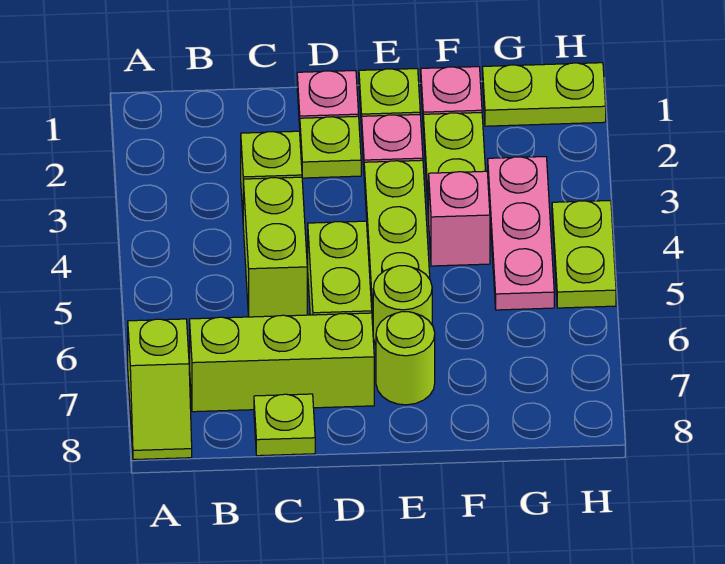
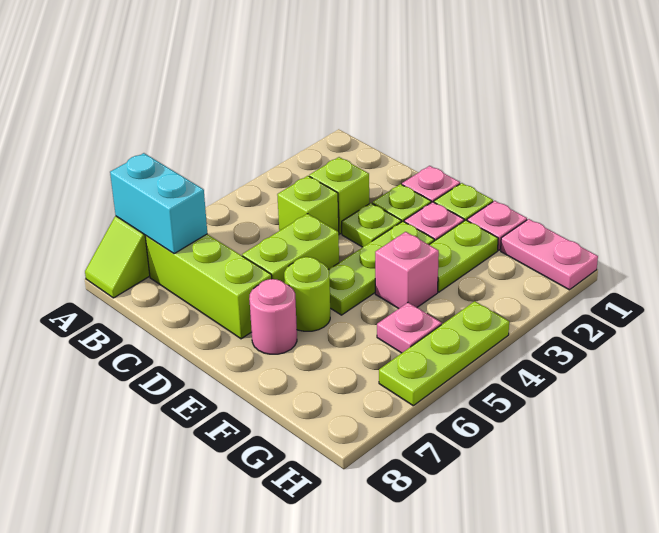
none -> cyan 1x2 brick [110,153,207,254]
lime 1x2 brick [243,177,307,317] -> lime 1x1 brick [277,176,339,232]
lime 1x1 plate [254,394,315,456] -> lime 1x1 plate moved to [342,203,401,247]
lime 1x1 round brick [376,312,435,405] -> pink 1x1 round brick [249,279,297,354]
lime 1x2 plate [483,63,606,126] -> pink 1x2 plate [501,219,598,290]
pink 1x3 plate [488,157,554,310] -> pink 1x1 plate [377,303,442,353]
lime 1x2 plate [552,200,616,308] -> lime 1x3 plate [379,301,509,406]

